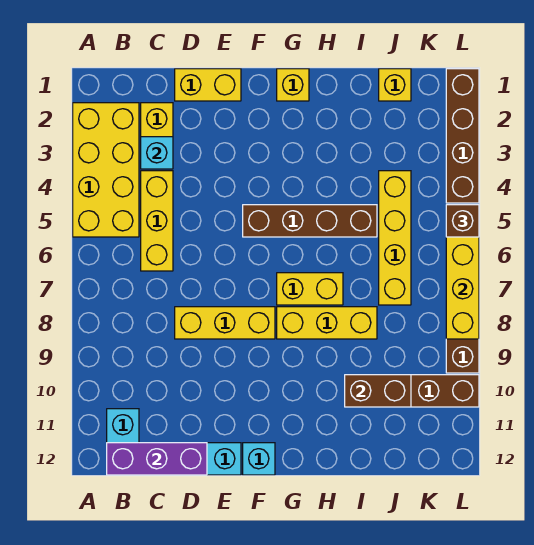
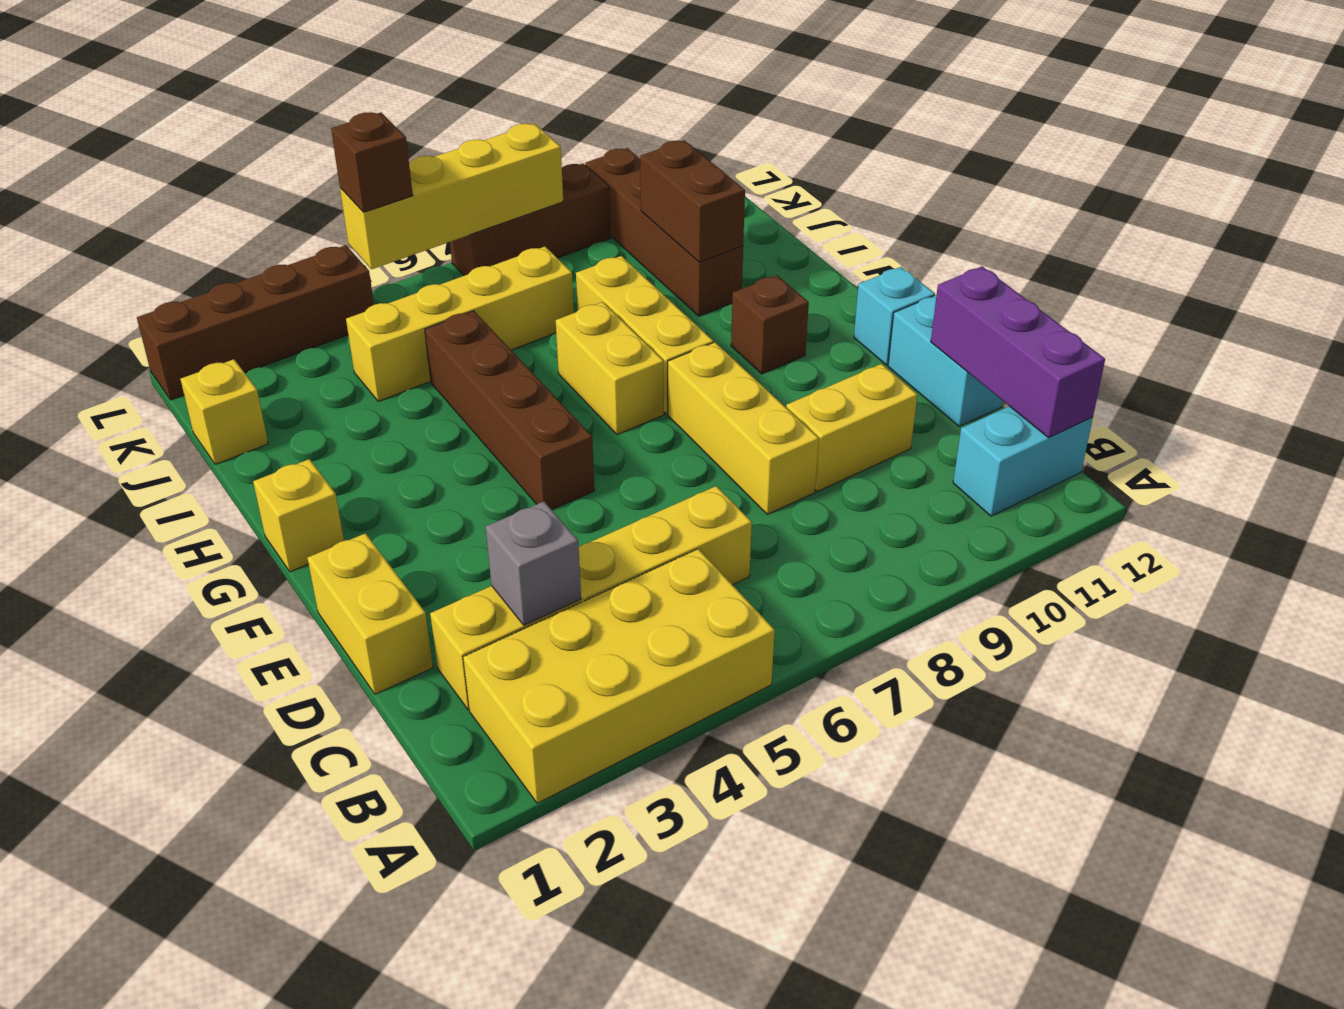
cyan 1x1 brick [141,137,173,169] -> grey 1x1 brick [486,501,581,625]
none -> yellow 1x2 brick [786,364,917,491]
none -> brown 1x1 brick [731,275,809,374]

